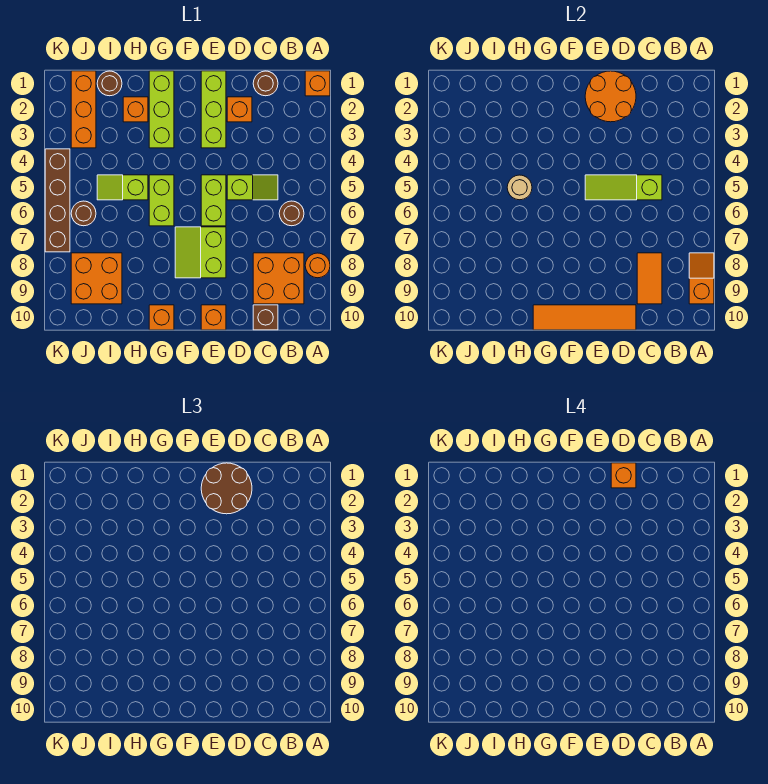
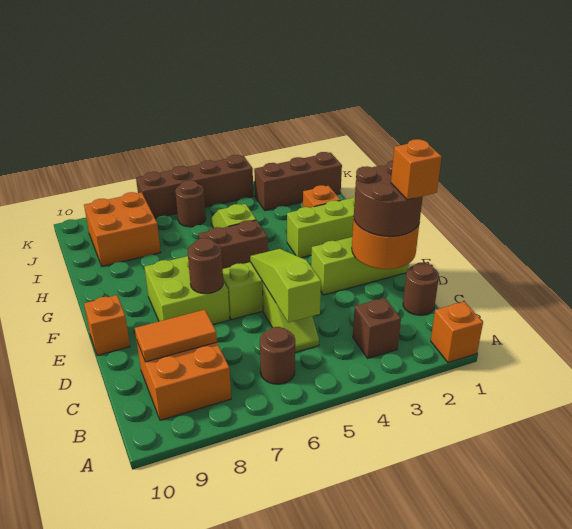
orange 1x1 round brick [305,253,330,278] -> none
orange 1x2 slope [689,253,714,304] -> none
brown 1x1 brick [253,305,278,330] -> brown 1x1 brick moved to [353,298,401,358]
orange 1x1 brick [227,97,252,122] -> none
orange 1x4 tile [533,305,636,330] -> none
lime 2x2 slope [175,227,226,278] -> lime 2x2 brick [145,256,230,324]
lime 1x2 brick [149,175,174,226] -> brown 1x2 brick [199,220,268,269]
orange 1x1 brick [149,305,174,330] -> none
tan 1x1 round brick [507,175,532,200] -> none
brown 1x1 round brick [97,71,122,96] -> brown 1x1 round brick moved to [187,238,223,294]
orange 1x3 brick [71,71,96,148] -> brown 1x3 brick [254,152,342,210]

